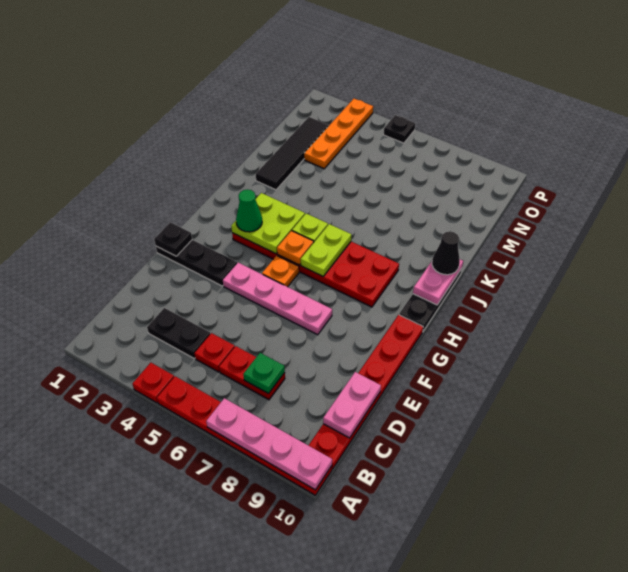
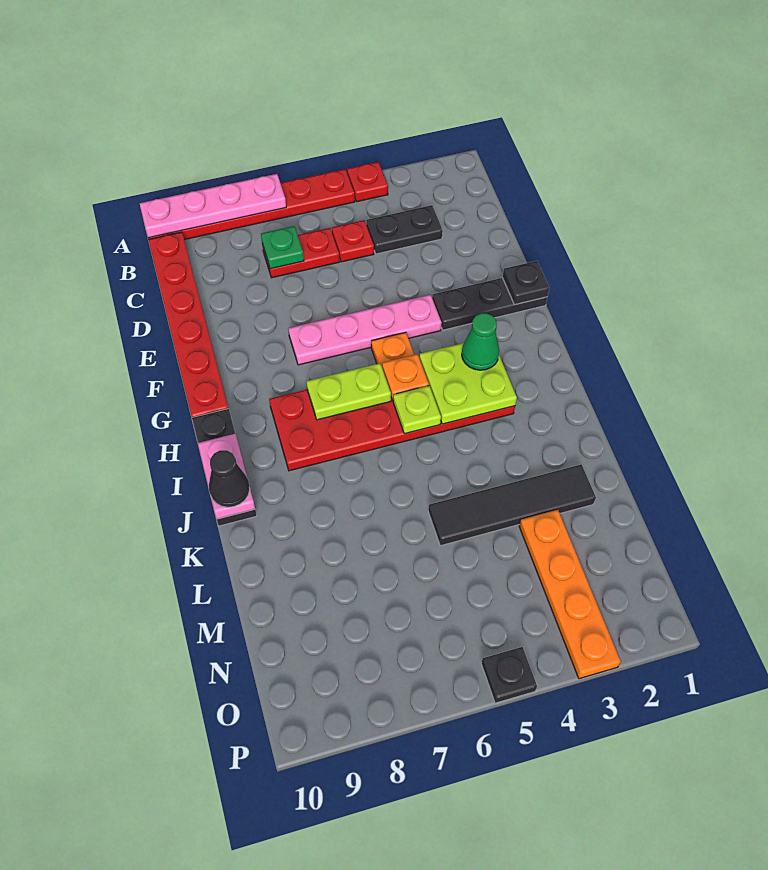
pink 1x2 plate [323,372,381,438] -> none
lime 1x2 plate [301,224,351,276] -> lime 1x2 plate turned to [306,363,391,420]
black 1x4 tile [256,117,328,190] -> black 1x4 tile turned to [428,464,596,546]

